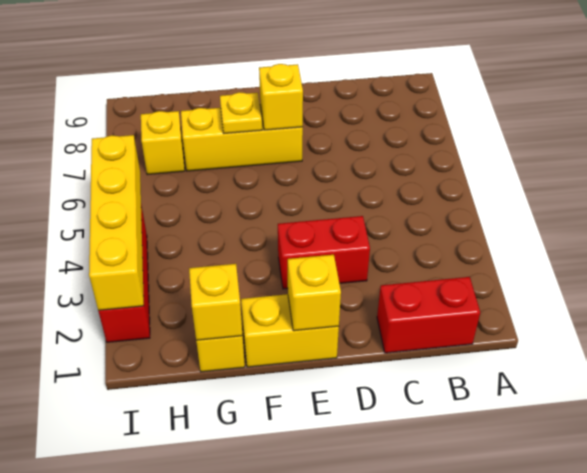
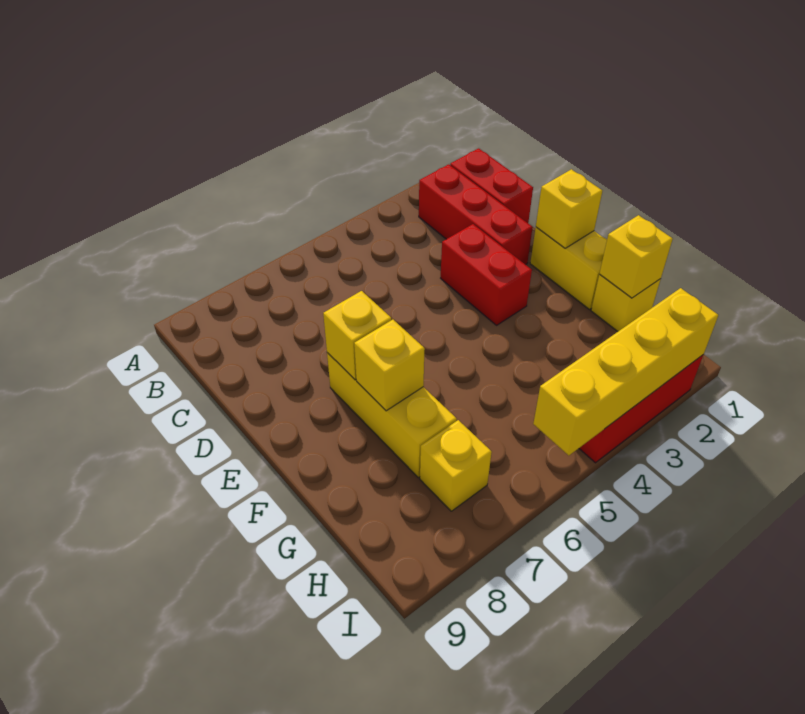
none -> red 1x3 brick [419,164,533,265]
yellow 1x1 plate [220,92,262,133] -> yellow 1x1 brick [354,319,425,411]

